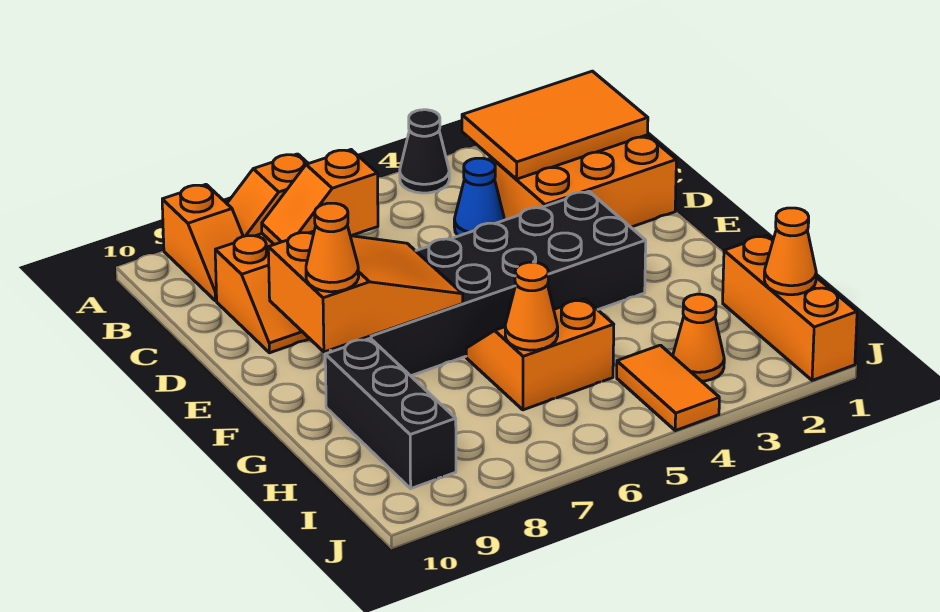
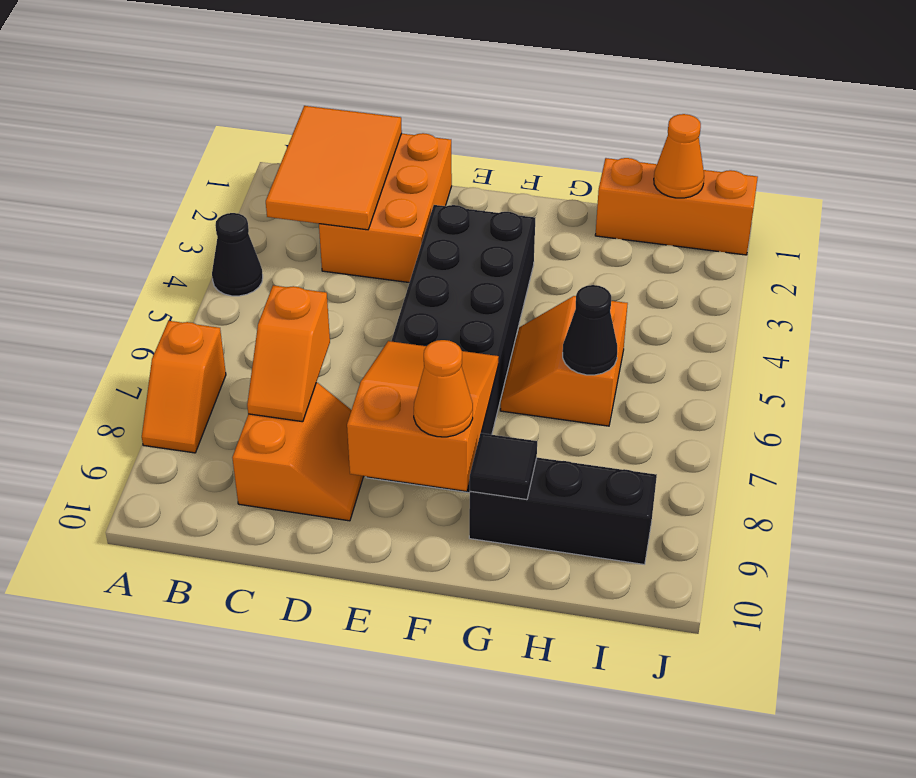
orange 1x2 slope [162,185,243,301] -> none
blue 1x1 cone [454,158,504,236] -> none
none -> black 1x1 tile [470,433,537,500]
orange 1x1 cone [505,262,558,350] -> black 1x1 cone [563,285,617,375]
orange 1x1 cone [673,294,724,381] -> none
orange 1x2 tile [617,345,719,431] -> none

